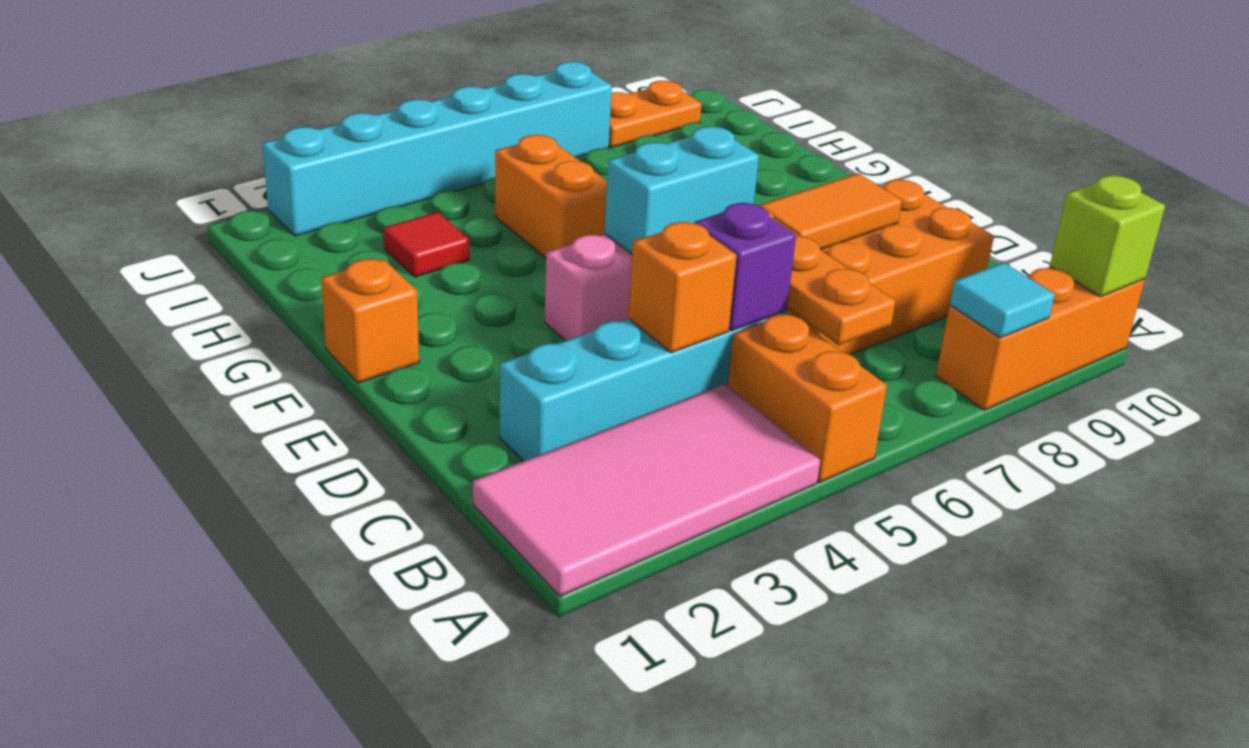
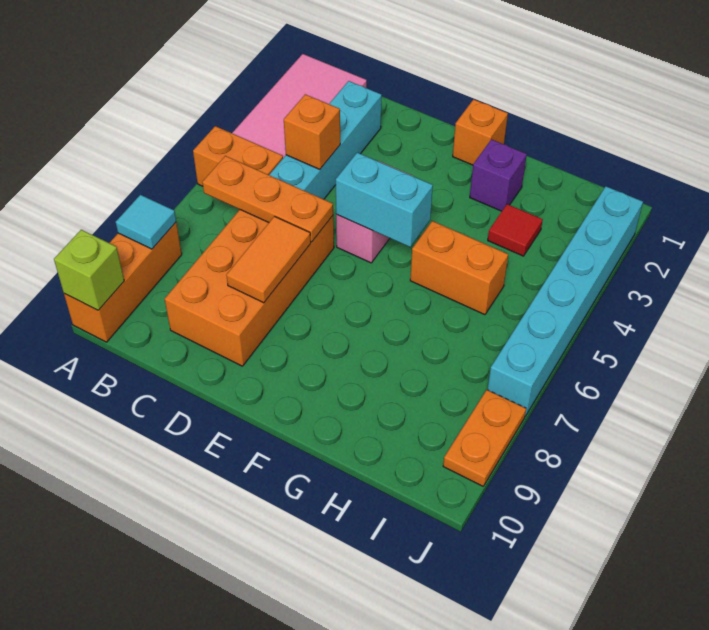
purple 1x1 brick [695,203,796,331] -> purple 1x1 brick moved to [470,139,527,211]
cyan 1x2 brick [605,127,759,254] -> cyan 1x2 brick turned to [336,153,433,247]

